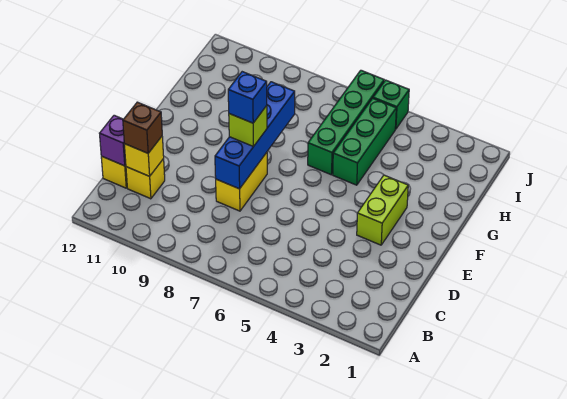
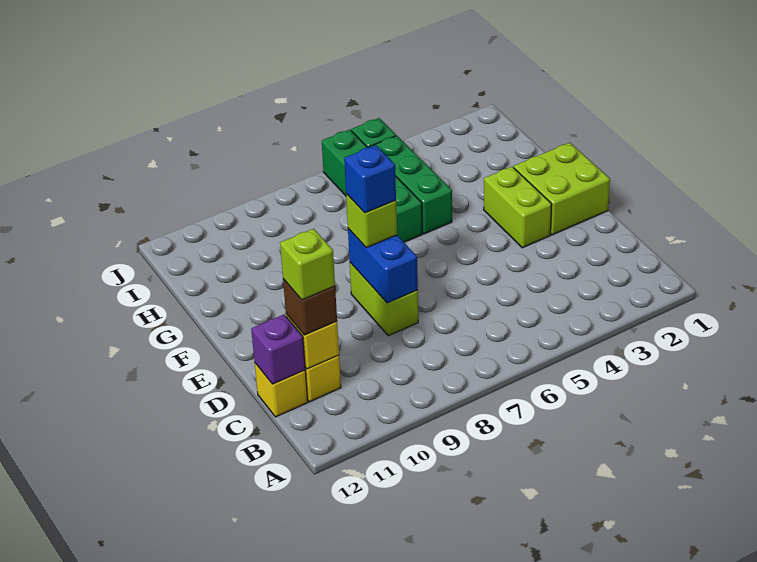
none -> lime 1x1 brick [280,229,335,300]
yellow 1x2 brick [216,152,267,211] -> lime 1x2 brick [350,263,418,336]
blue 1x4 brick [215,82,295,189] -> blue 1x2 brick [348,229,418,303]
none -> lime 2x2 brick [514,143,610,235]

